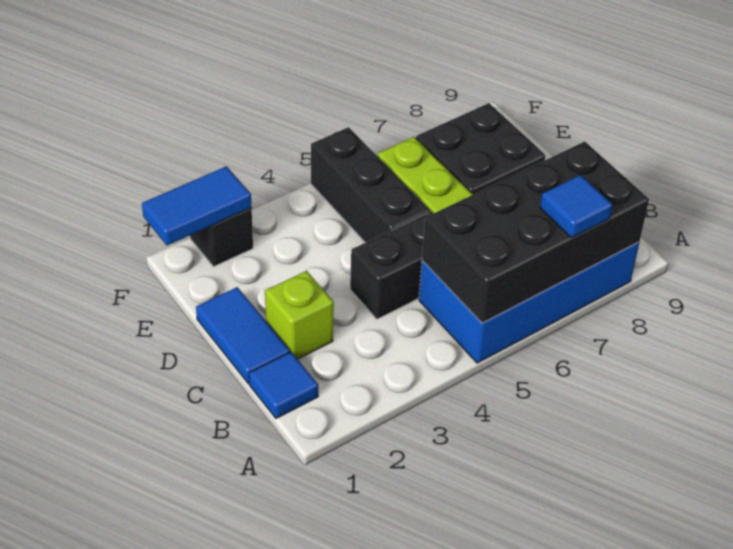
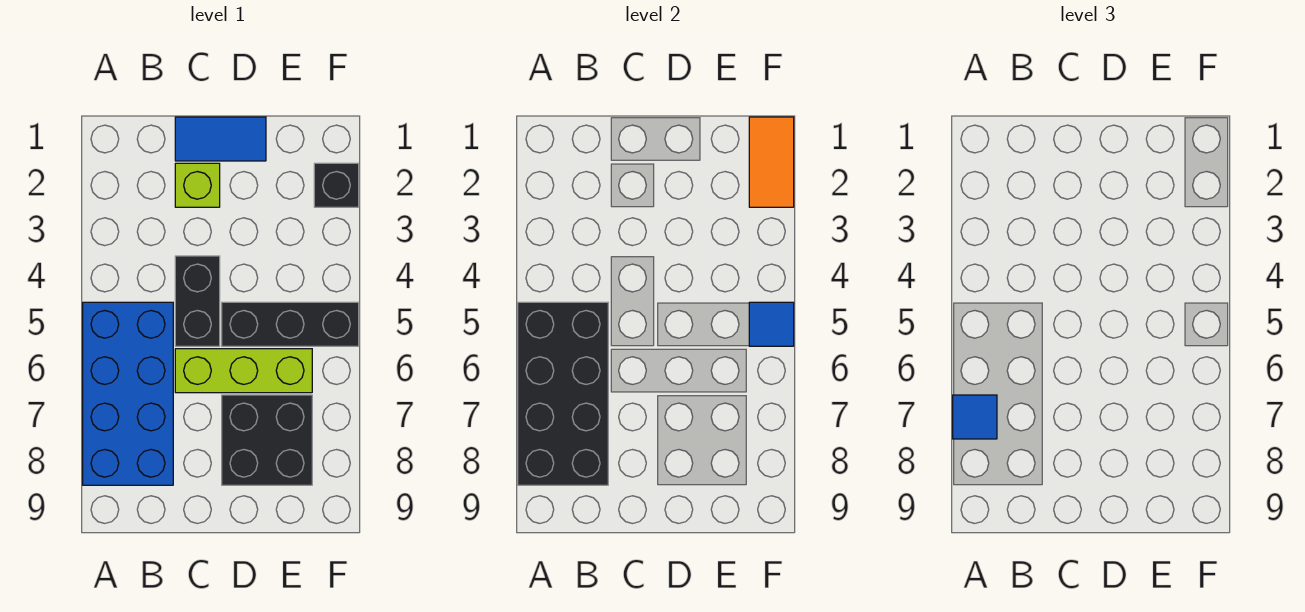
blue 1x1 tile [249,352,318,418] -> blue 1x1 tile moved to [749,302,794,346]
blue 1x2 tile [142,166,252,245] -> orange 1x2 tile [749,117,794,207]

